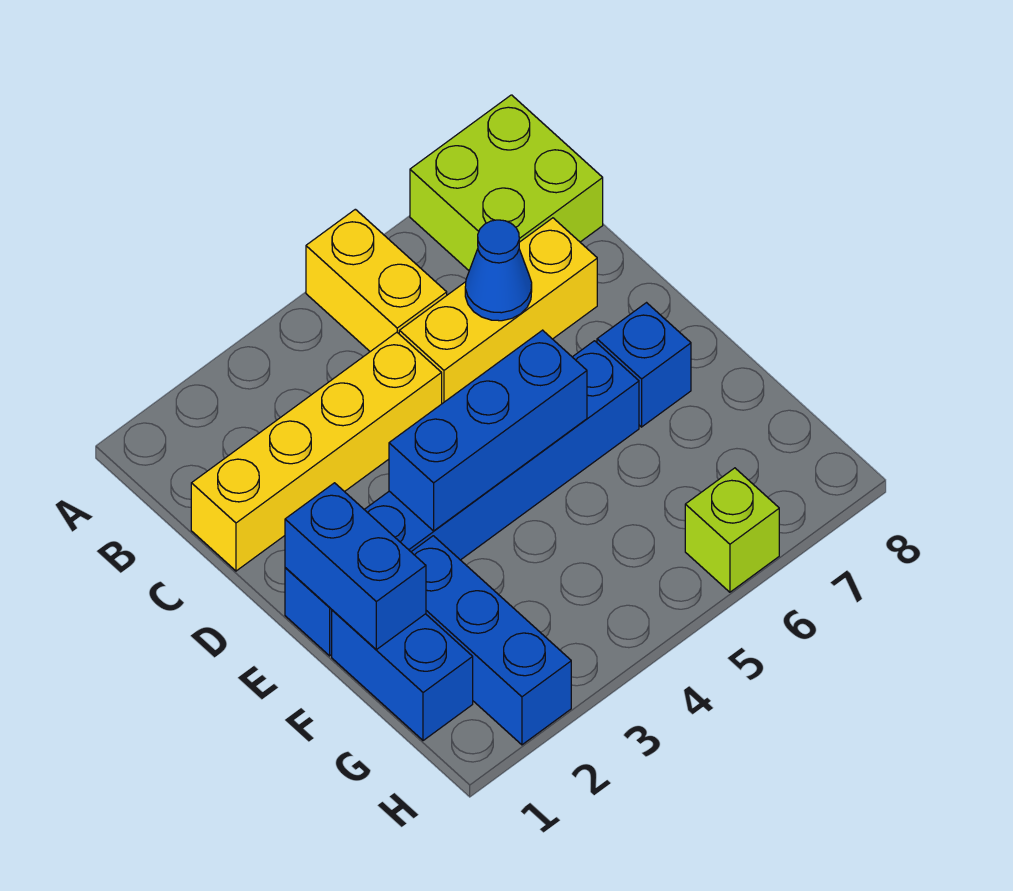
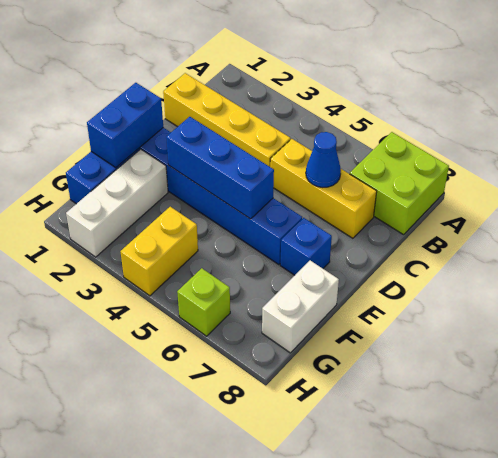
yellow 1x2 brick [306,209,447,352] -> yellow 1x2 brick moved to [121,207,198,296]
blue 1x3 brick [412,536,571,745] -> white 1x3 brick [66,149,168,257]
none -> white 1x2 brick [262,260,339,353]

